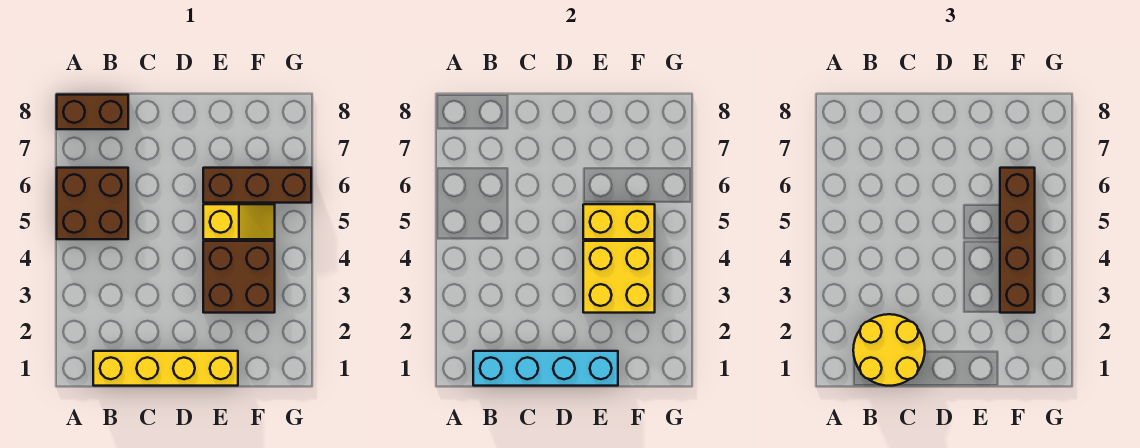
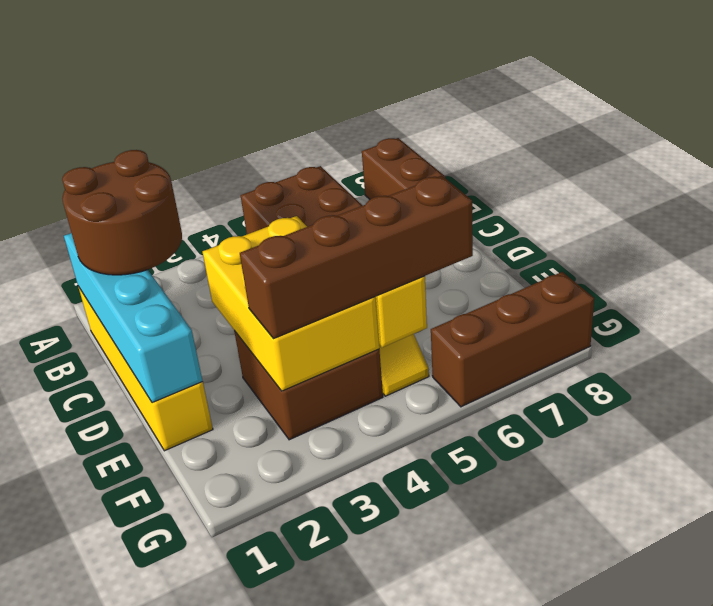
yellow 2x2 round brick [853,314,925,386] -> brown 2x2 round brick [62,150,182,275]
yellow 2x2 brick [583,241,655,313] -> yellow 2x3 brick [203,216,379,391]
brown 1x3 brick [203,168,311,203] -> brown 1x3 brick turned to [431,272,594,407]

